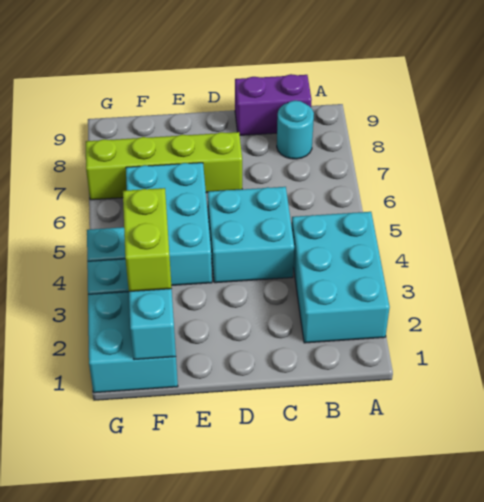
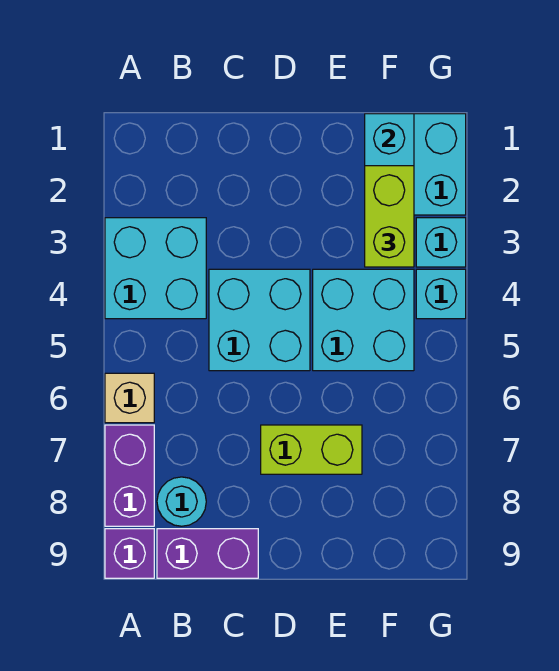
cyan 2x3 brick [292,212,390,343] -> cyan 2x2 brick [105,218,206,319]
none -> tan 1x1 brick [105,373,154,423]
none -> purple 1x2 brick [105,425,154,526]
none -> purple 1x1 brick [105,529,154,578]
lime 1x4 brick [86,132,242,200] -> lime 1x2 brick [261,425,362,474]
cyan 2x3 brick [126,163,212,286] -> cyan 2x2 brick [313,269,414,371]

